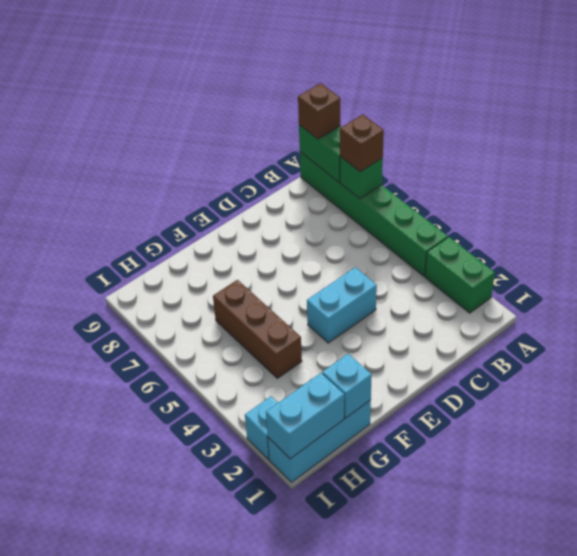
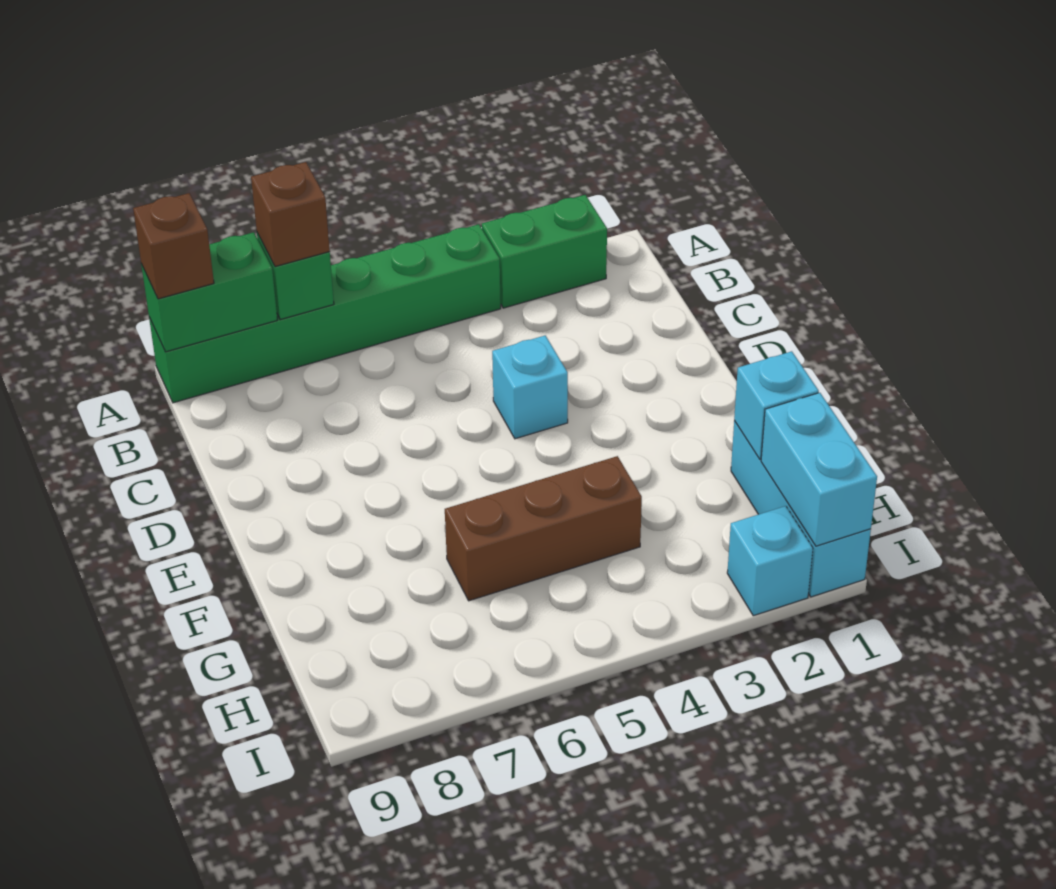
cyan 1x2 brick [307,267,377,343] -> cyan 1x1 brick [492,336,568,439]

